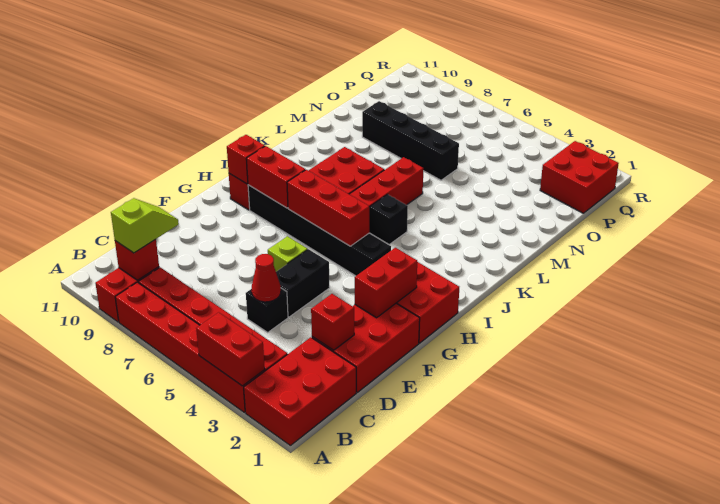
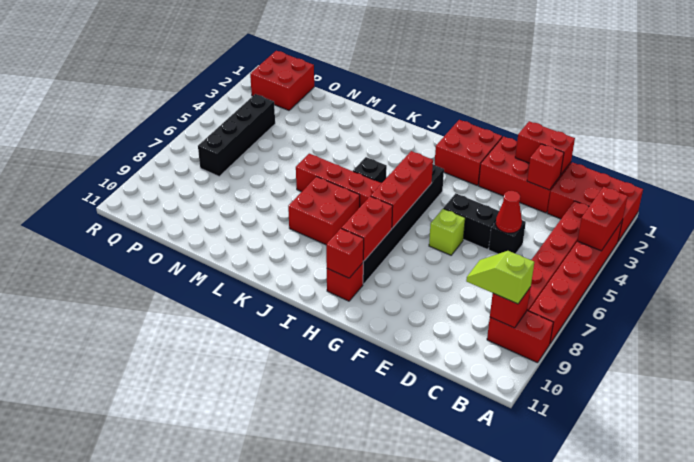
red 1x2 brick [355,248,417,318] -> red 1x2 brick moved to [515,121,575,175]
black 1x4 brick [362,101,459,180] -> black 1x4 brick moved to [198,94,275,176]

